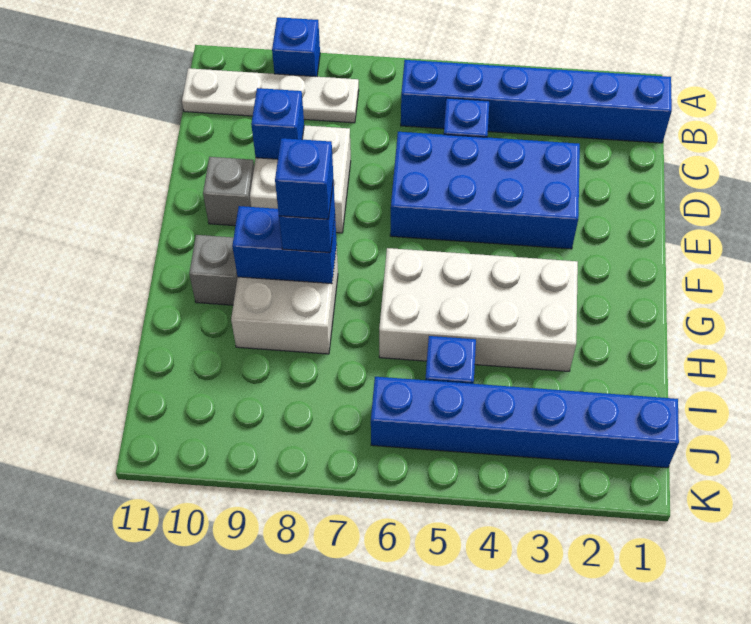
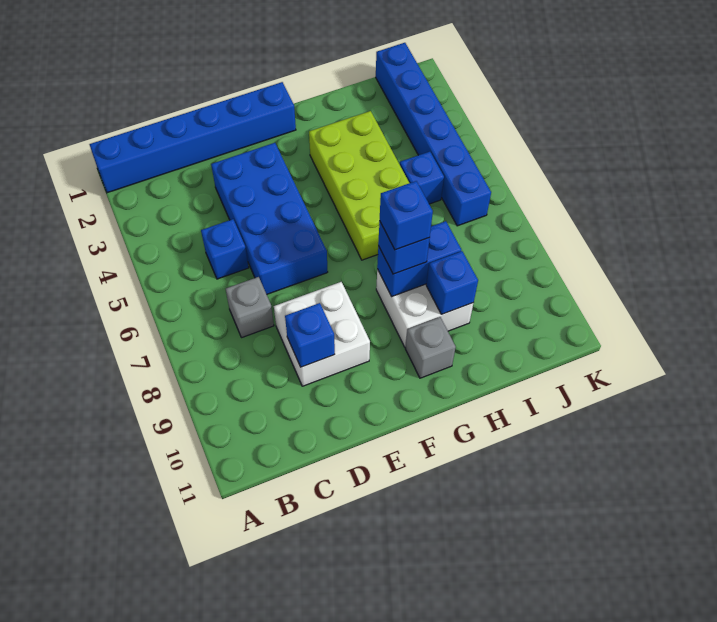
blue 1x1 brick [272,17,320,77] -> blue 1x1 brick moved to [426,251,478,314]
blue 1x6 brick [401,60,672,143] -> blue 1x6 brick turned to [89,82,296,193]
white 1x4 plate [182,68,359,123] -> none
grey 1x1 brick [203,157,254,226] -> grey 1x1 brick moved to [226,277,274,338]
white 2x4 brick [379,248,578,371] -> lime 2x4 brick [309,111,409,260]
blue 1x2 brick [232,206,337,284] -> blue 1x2 brick turned to [377,221,461,296]

